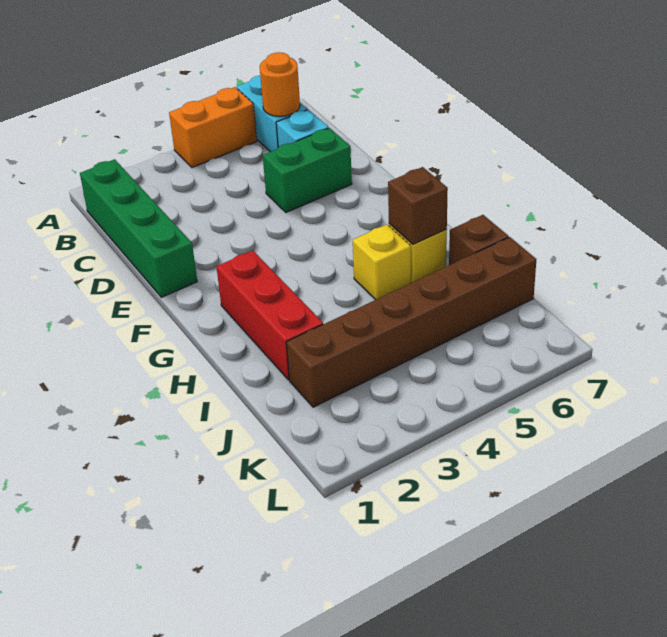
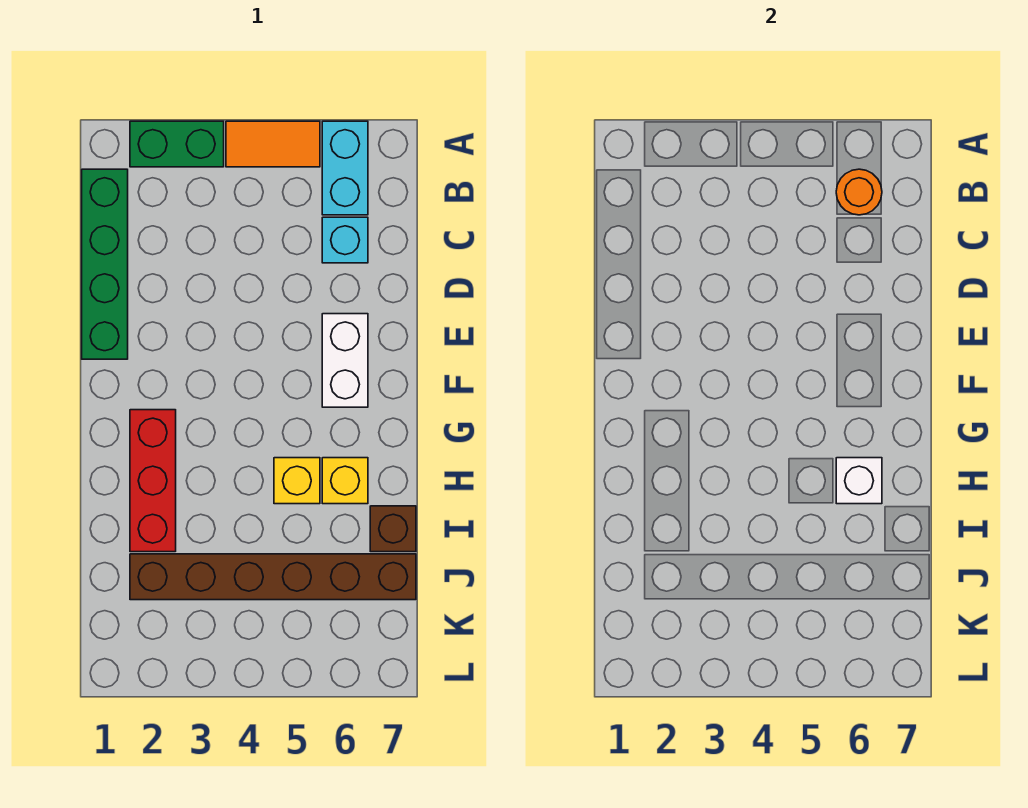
orange 1x2 brick [169,87,257,168] -> orange 1x2 tile [226,121,320,167]
green 1x2 brick [263,128,352,212] -> green 1x2 brick moved to [130,121,224,167]
none -> white 1x2 brick [322,314,368,407]
brown 1x1 brick [388,167,448,244] -> white 1x1 brick [836,458,882,504]

